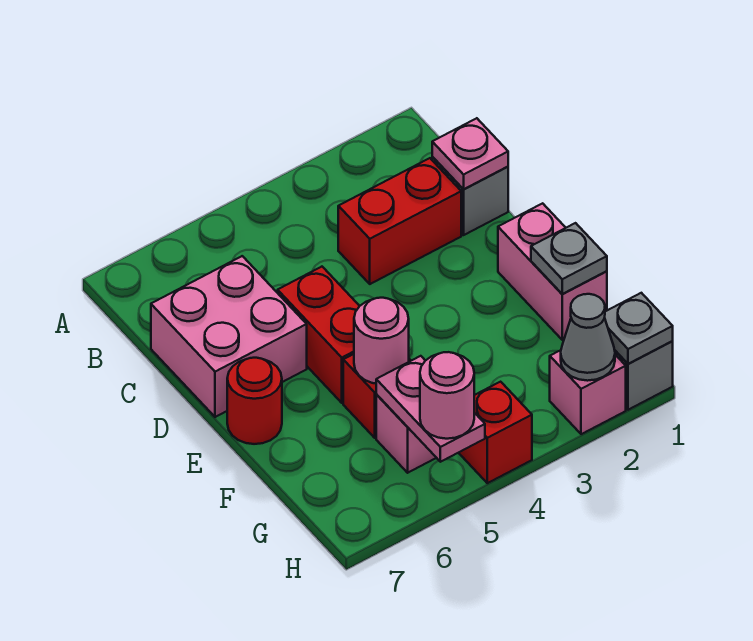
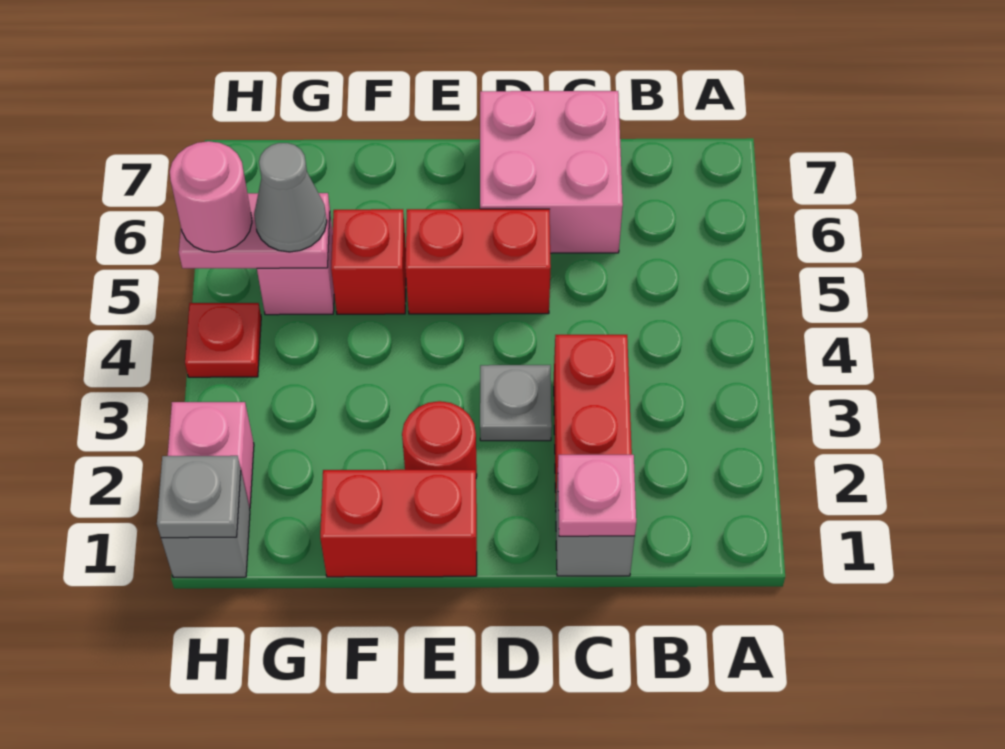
pink 1x2 brick [498,203,607,340] -> red 1x2 brick [320,470,477,577]
red 1x1 round brick [227,358,282,444] -> red 1x1 round brick moved to [402,401,477,477]
grey 1x1 plate [531,223,607,294] -> grey 1x1 plate moved to [480,365,552,441]
pink 1x1 round brick [354,298,409,384] -> none
grey 1x1 cone [561,294,615,381] -> grey 1x1 cone moved to [254,143,327,252]
red 1x1 brick [459,382,532,483] -> red 1x1 plate [185,303,261,377]

